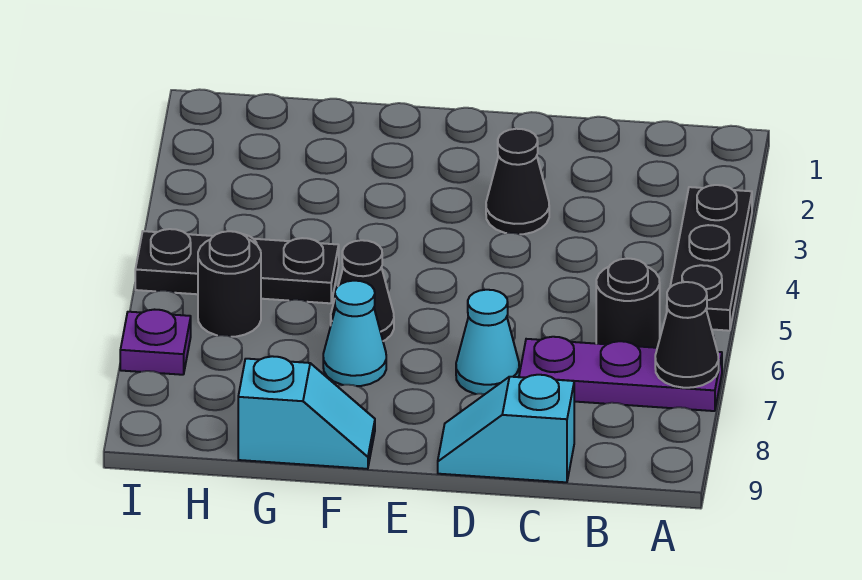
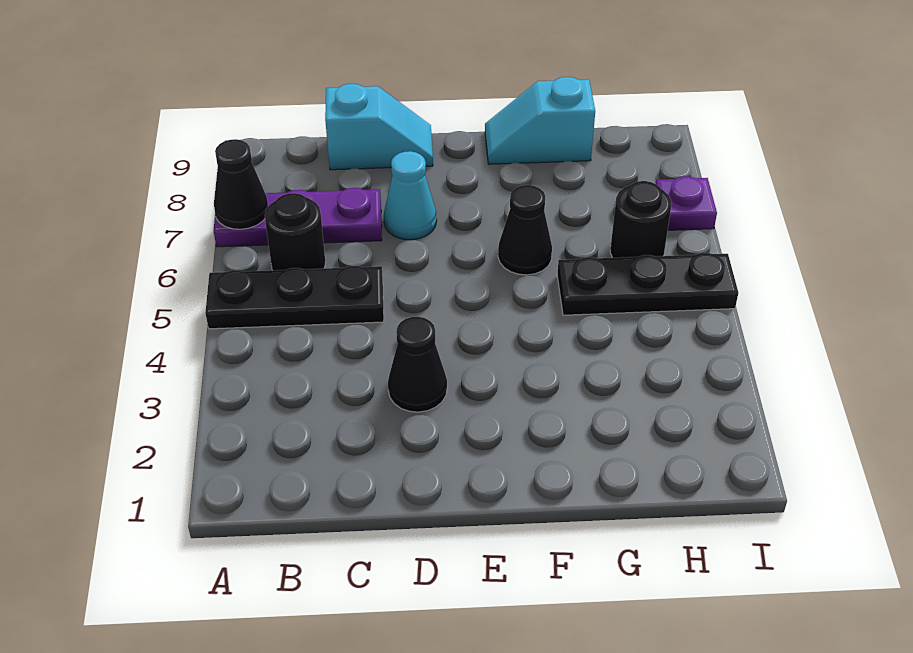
black 1x3 plate [667,185,752,331] -> black 1x3 plate turned to [205,266,384,329]
cyan 1x1 cone [323,281,386,386] -> none

